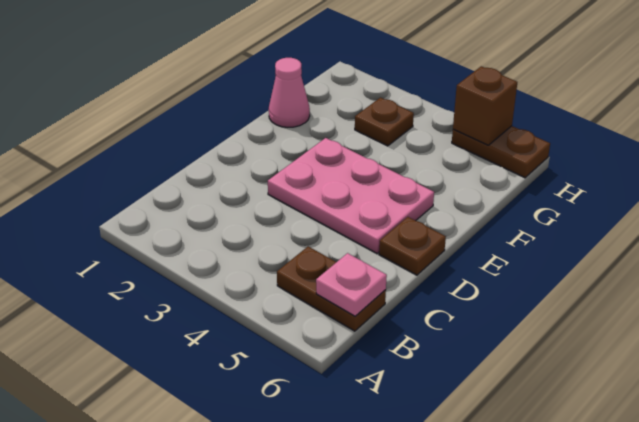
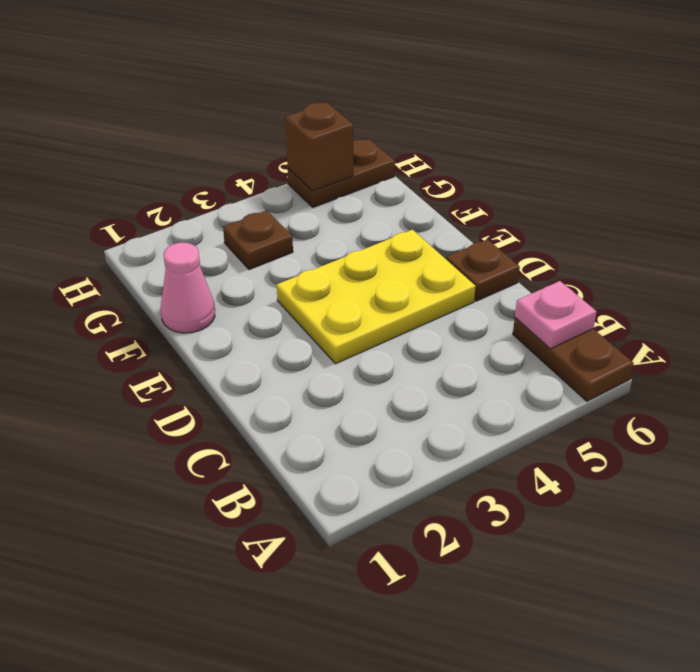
brown 1x2 plate [277,246,386,331] -> brown 1x2 plate turned to [513,318,634,401]
pink 2x3 plate [268,138,434,253] -> yellow 2x3 plate [277,230,476,364]

